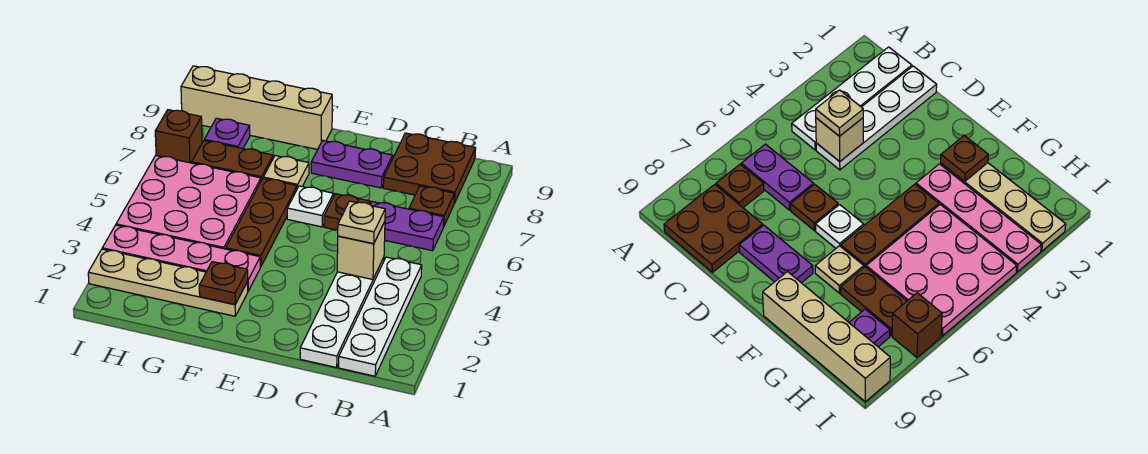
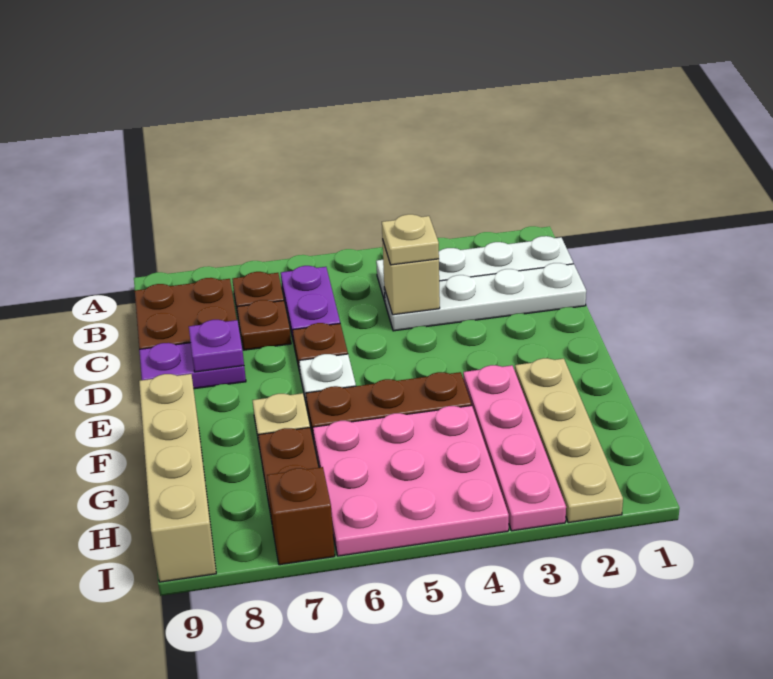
purple 1x2 plate [311,141,393,188] -> purple 1x2 plate turned to [139,343,246,389]
brown 1x1 plate [199,262,248,304] -> brown 1x1 plate moved to [237,300,291,350]
purple 1x1 plate [204,118,250,149] -> purple 1x1 plate moved to [189,320,244,372]

